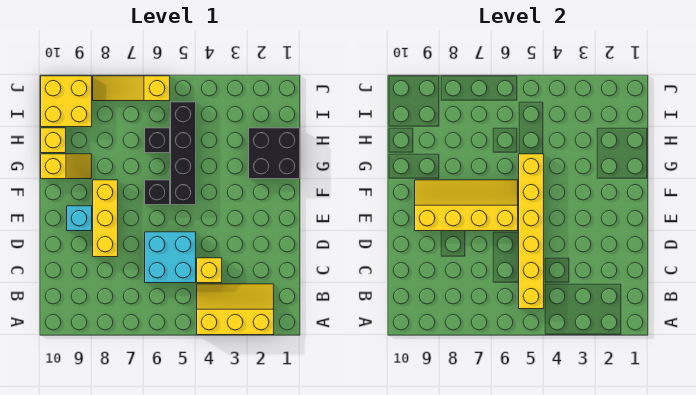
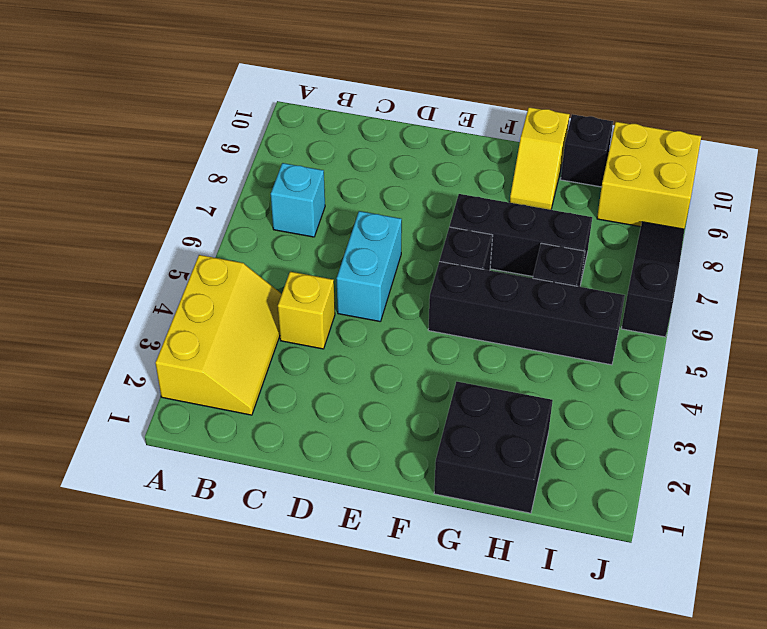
yellow 1x6 brick [519,154,544,309] -> none
cyan 2x2 brick [145,232,196,283] -> cyan 1x2 brick [337,211,402,322]
yellow 1x3 brick [93,180,118,257] -> none
yellow 2x4 slope [415,180,518,231] -> none
cyan 1x1 brick [67,206,92,231] -> cyan 1x1 brick moved to [271,163,325,237]
none -> black 1x3 brick [450,194,592,280]
yellow 1x1 brick [41,128,66,153] -> black 1x1 brick [561,114,613,187]
yellow 1x3 slope [93,76,170,101] -> black 1x3 slope [621,222,684,337]

